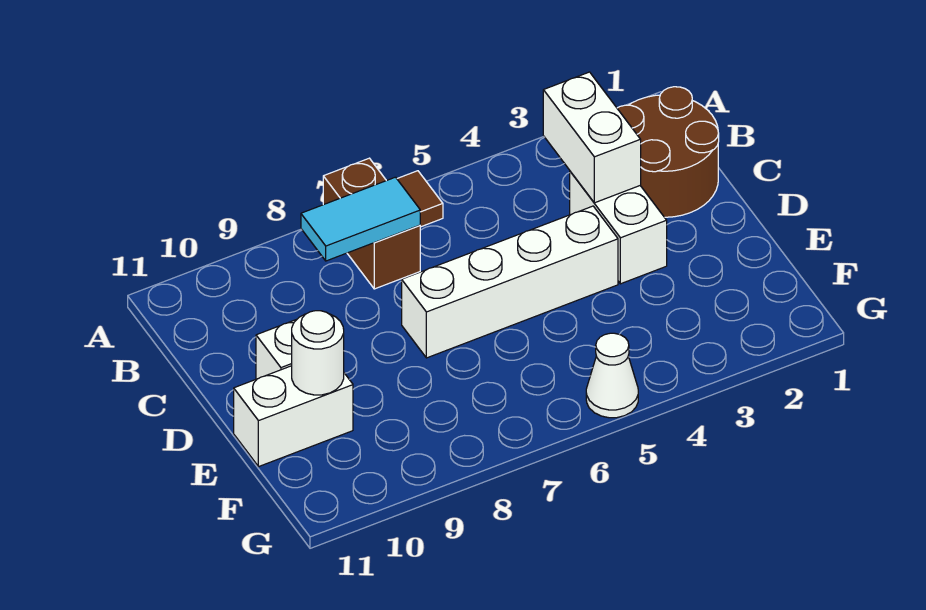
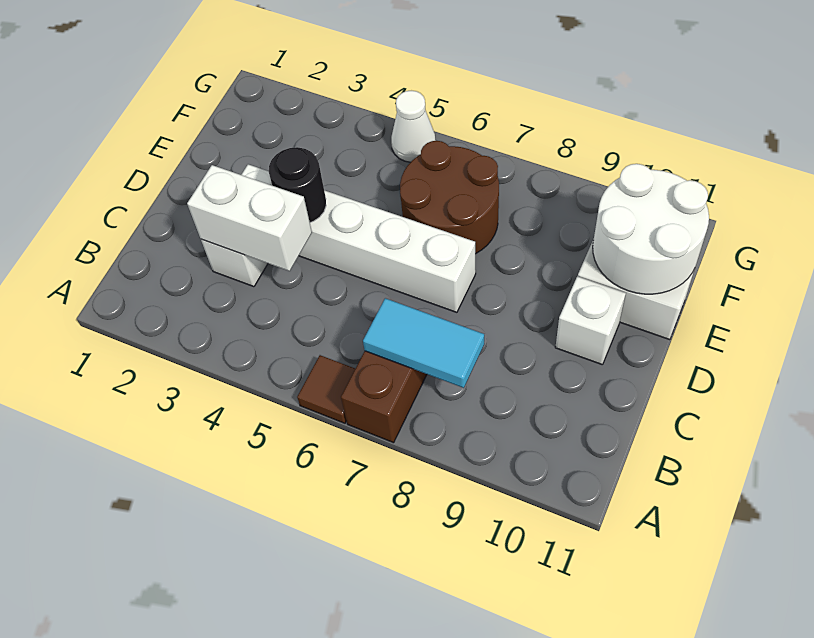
brown 2x2 round brick [617,87,719,217] -> brown 2x2 round brick moved to [400,141,499,254]
white 1x2 brick [543,72,641,203] -> white 1x2 brick turned to [187,165,312,271]
none -> black 1x1 round brick [269,147,326,222]
white 1x1 round brick [292,311,344,395] -> white 2x2 round brick [593,164,709,294]

